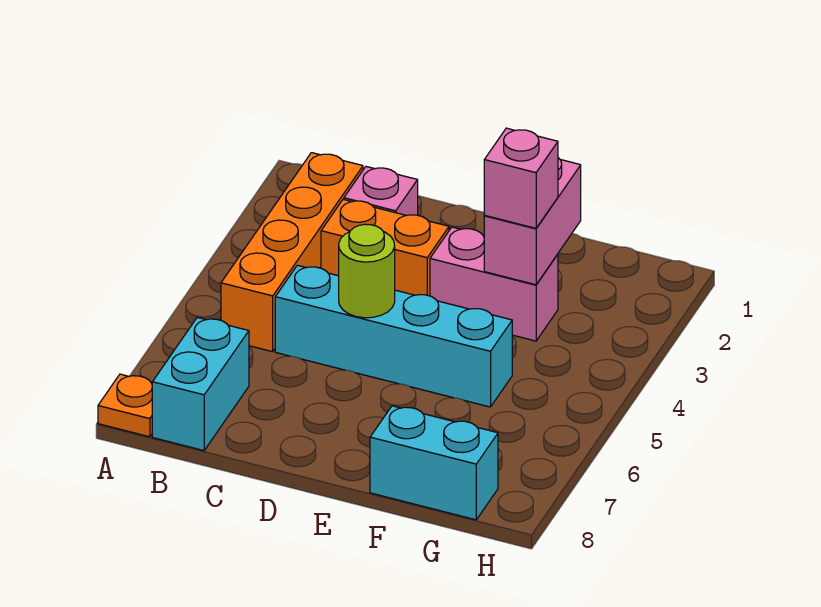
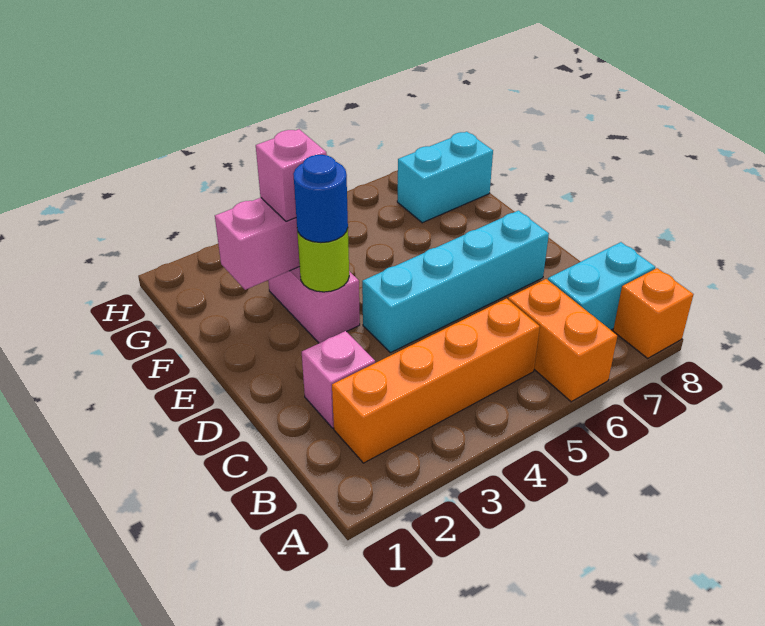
orange 1x1 plate [98,374,152,437] -> orange 1x1 brick [613,268,694,358]
orange 1x2 brick [321,199,449,296] -> orange 1x2 brick moved to [508,279,617,402]
cyan 1x4 brick [275,265,512,407] -> cyan 1x4 brick turned to [362,211,549,353]
lime 1x1 round brick [339,224,395,318] -> lime 1x1 round brick moved to [297,229,349,292]
none -> blue 1x1 round brick [293,155,348,243]
cyan 1x2 brick [370,406,498,520] -> cyan 1x2 brick turned to [397,132,493,223]

